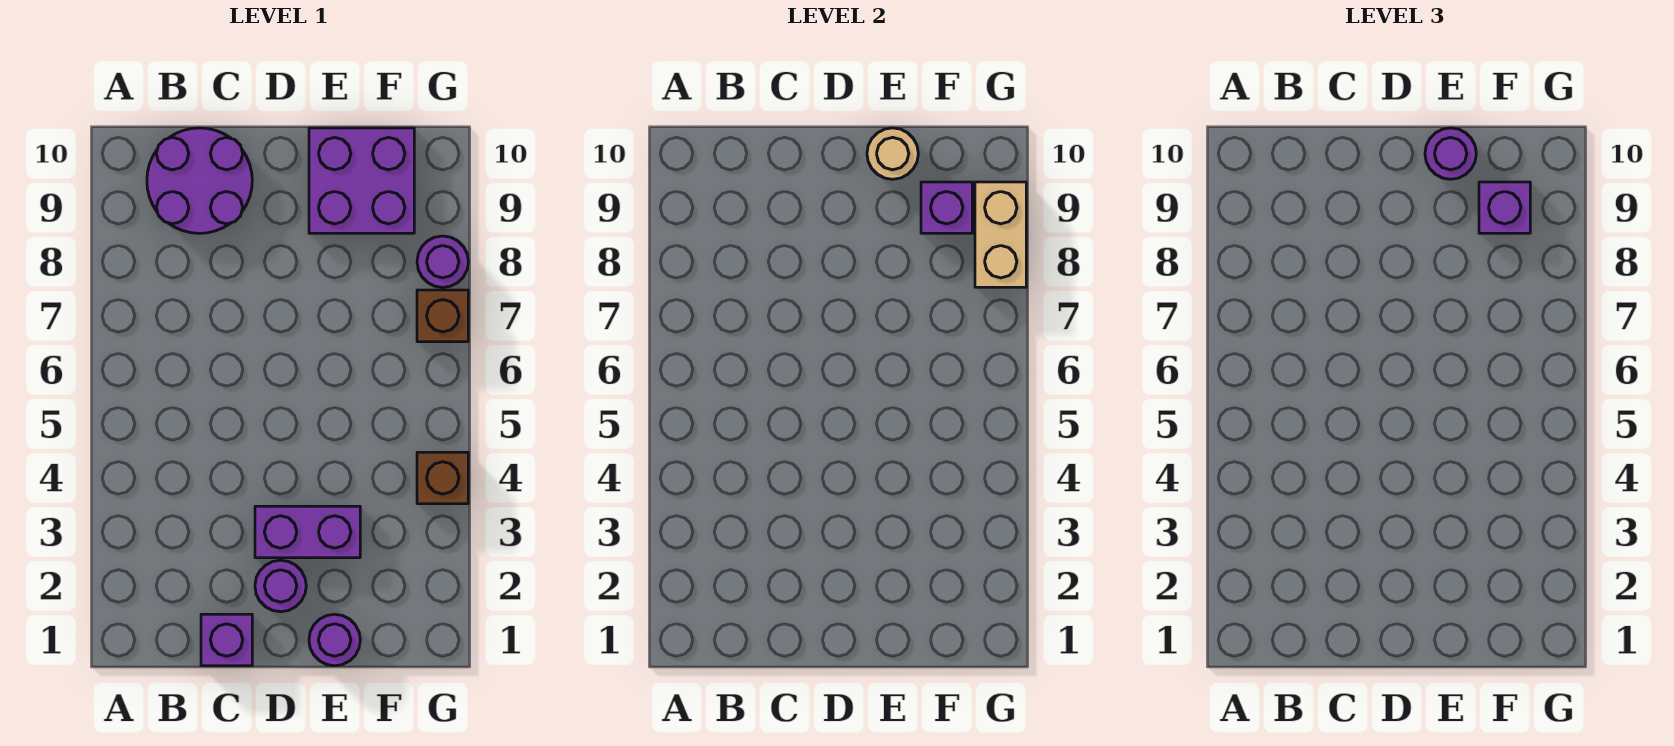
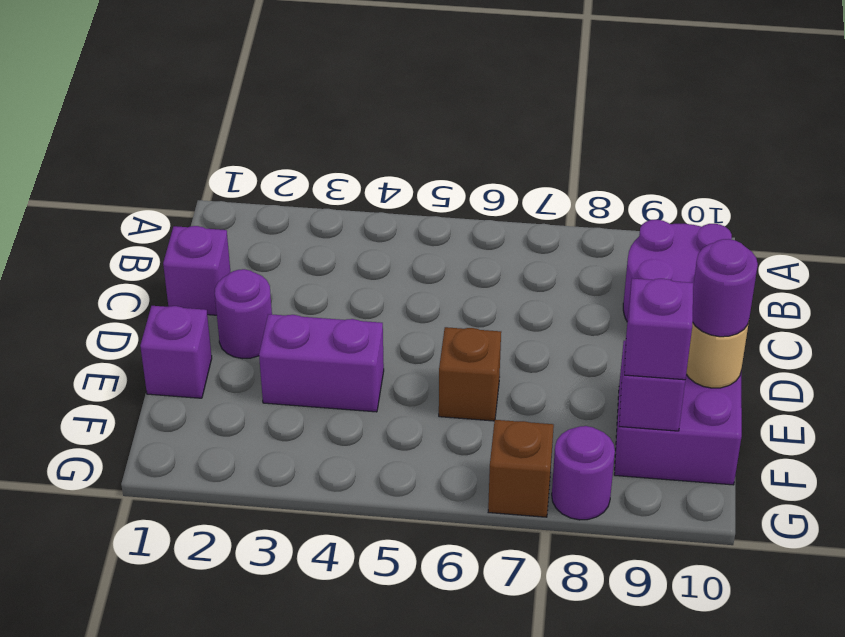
purple 1x2 brick [255,506,360,558] -> purple 1x2 brick turned to [259,314,384,412]
purple 1x1 round brick [309,614,360,666] -> purple 1x1 brick [140,306,212,398]
brown 1x1 brick [417,452,468,504] -> brown 1x1 brick moved to [439,327,501,421]
tan 1x2 brick [975,182,1026,287] -> none

